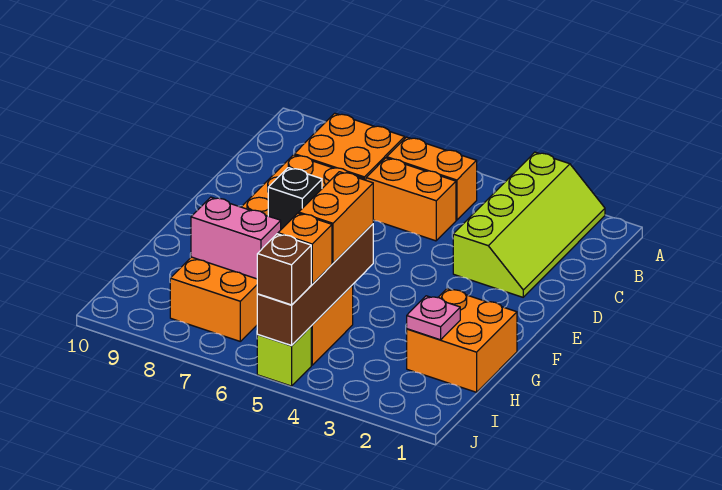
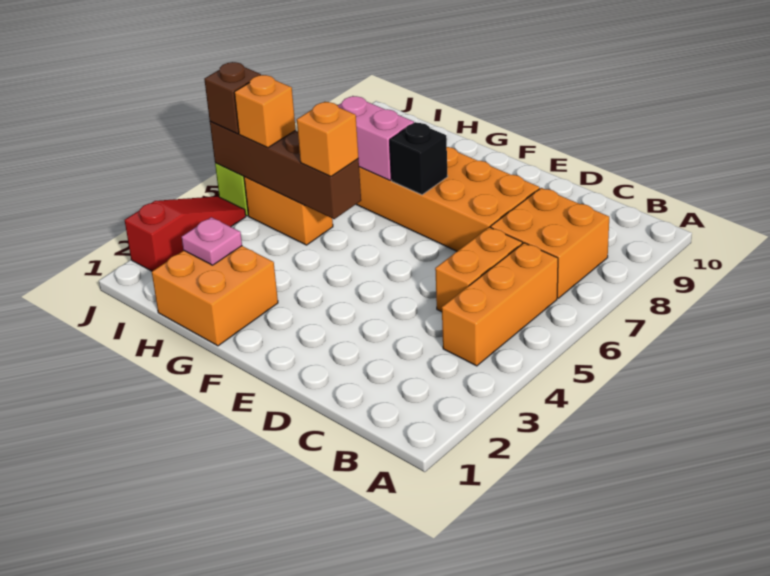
lime 2x4 slope [453,152,605,297] -> none
orange 1x2 brick [387,137,477,220] -> orange 1x3 brick [442,243,558,366]
orange 1x2 brick [299,172,373,263] -> orange 1x1 brick [297,102,358,176]
pink 1x2 brick [191,197,281,279] -> pink 1x2 brick turned to [338,96,414,180]
none -> red 1x3 slope [125,196,246,271]

